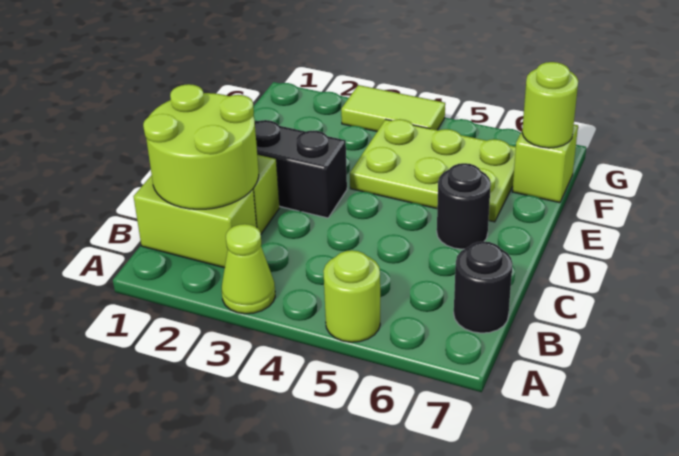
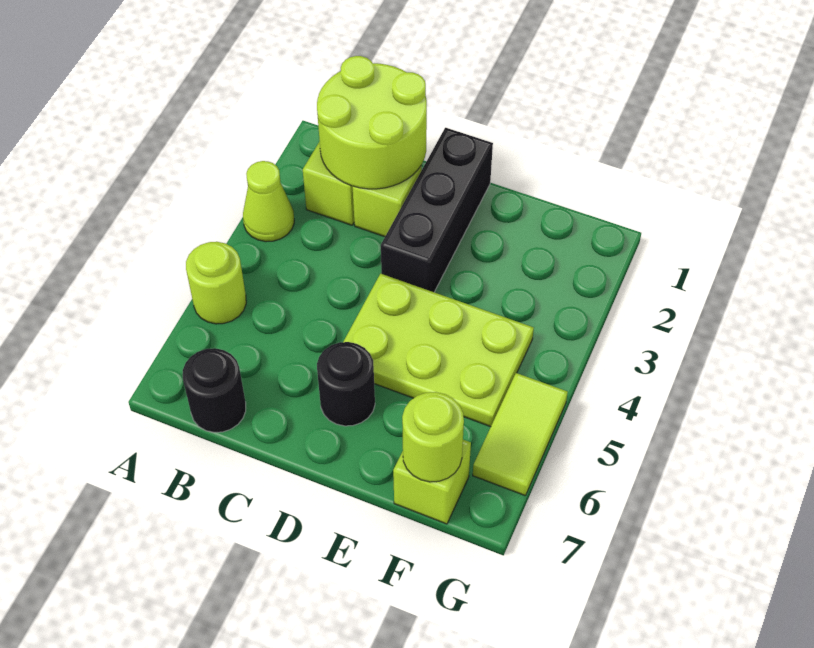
lime 2x3 plate [350,119,516,222] -> lime 2x3 plate turned to [343,274,534,427]
lime 1x2 tile [341,85,445,131] -> lime 1x2 tile moved to [473,373,568,495]

